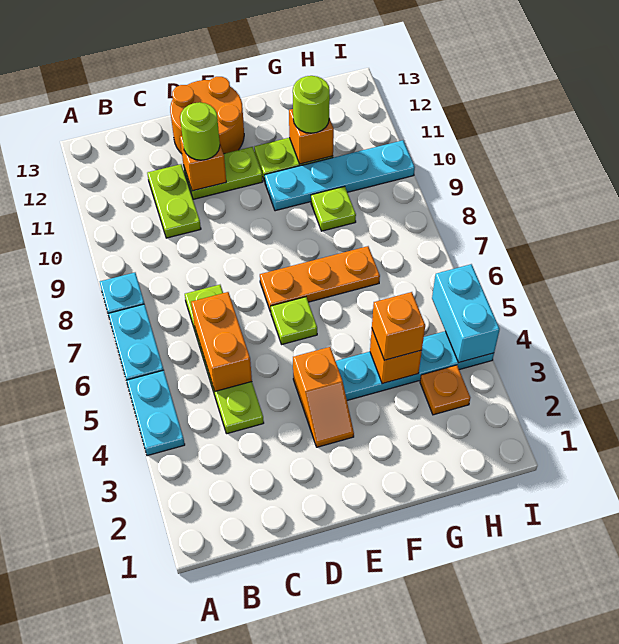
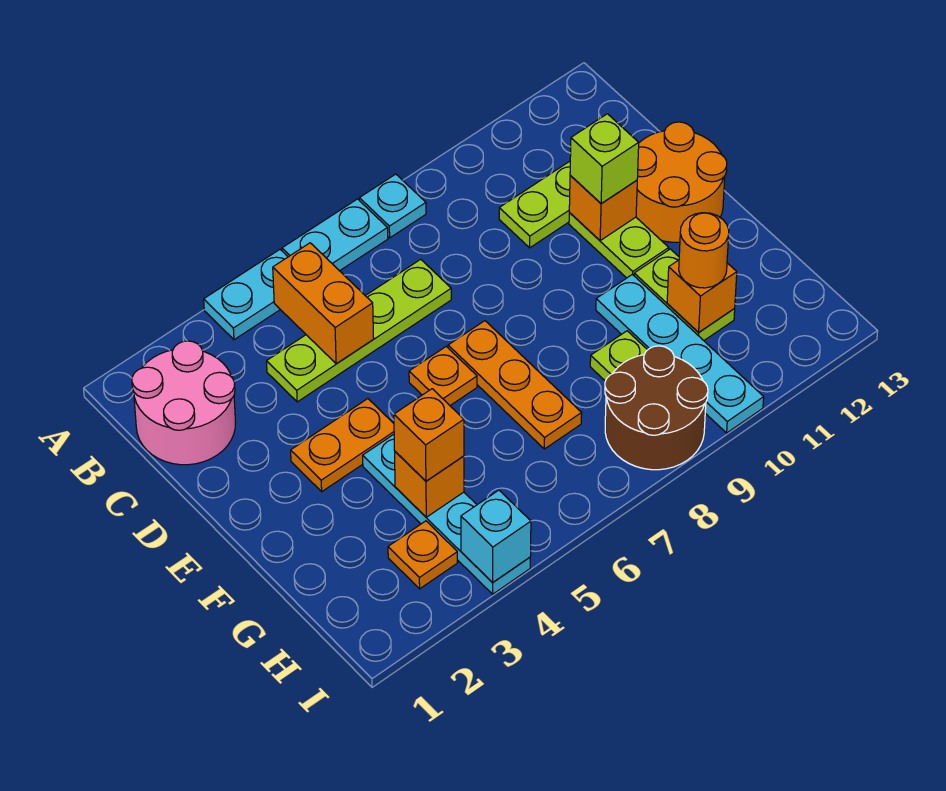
none -> pink 2x2 round brick [132,341,236,465]
orange 1x2 brick [191,292,252,391] -> orange 1x2 brick turned to [273,243,374,364]
lime 1x1 round brick [180,102,220,160] -> lime 1x1 brick [570,114,639,204]
orange 1x2 slope [293,347,354,447] -> orange 1x2 plate [291,399,394,491]
lime 1x1 plate [271,297,317,344] -> orange 1x1 plate [409,347,477,405]
lime 1x1 round brick [293,76,330,133] -> orange 1x1 round brick [679,213,729,288]
none -> brown 2x2 round brick [605,346,708,470]
cyan 1x2 brick [432,264,500,363] -> cyan 1x1 brick [461,490,531,583]

